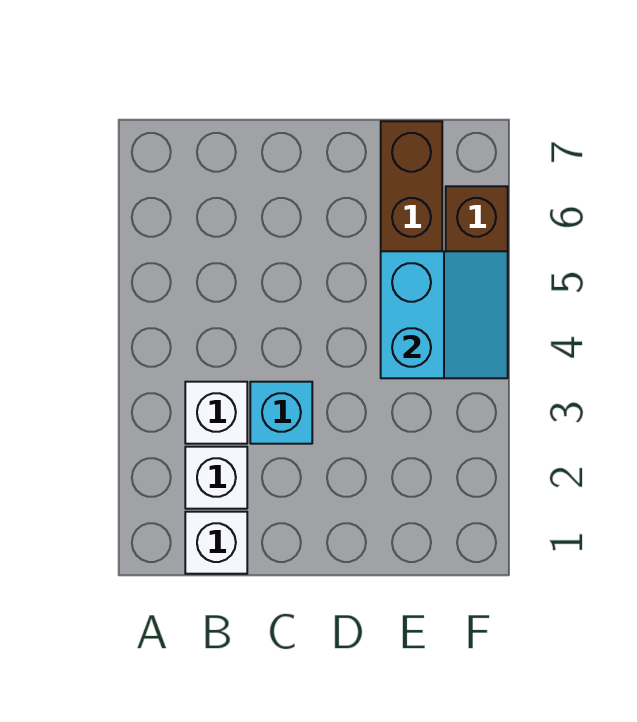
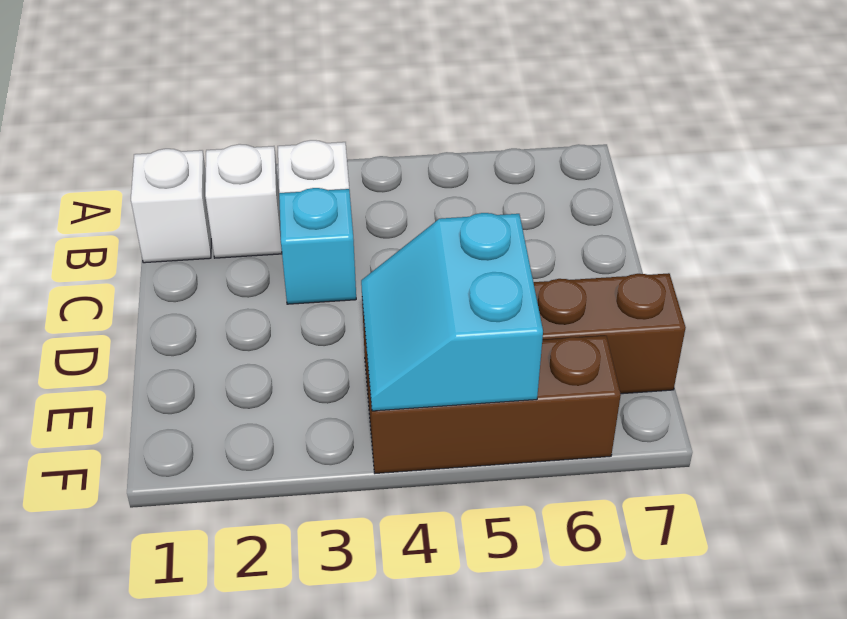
cyan 2x2 slope [381,251,508,378] -> cyan 2x2 slope turned to [361,213,543,411]

